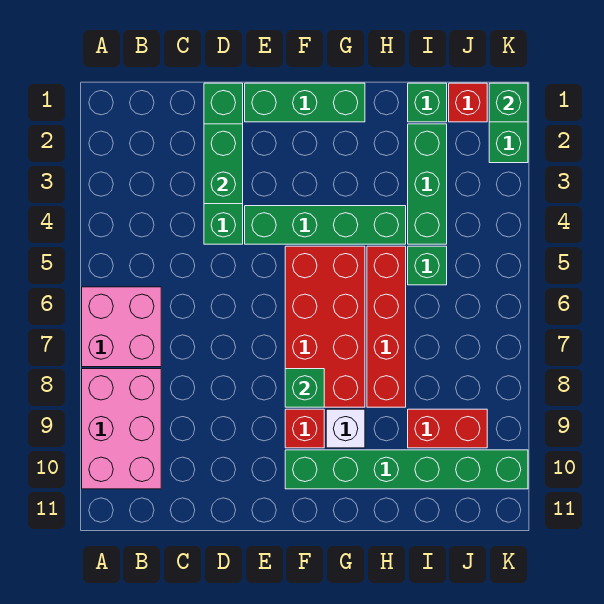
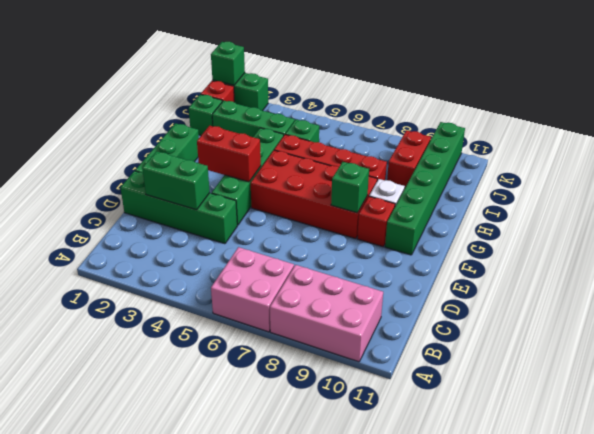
none -> red 1x2 brick [197,126,261,182]

